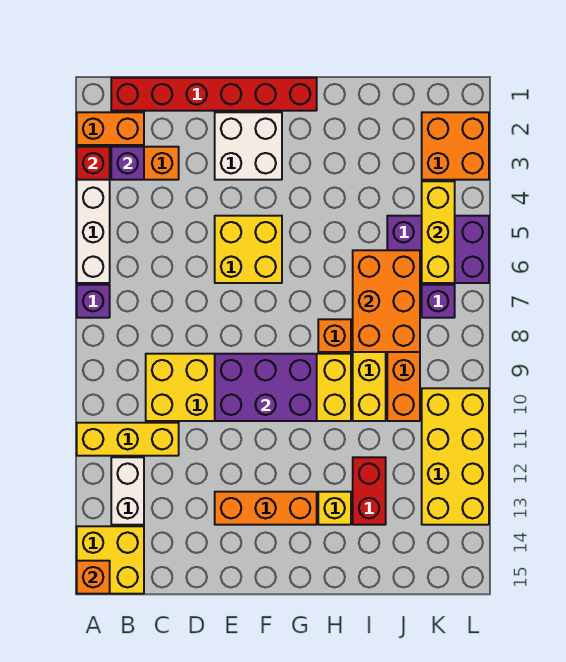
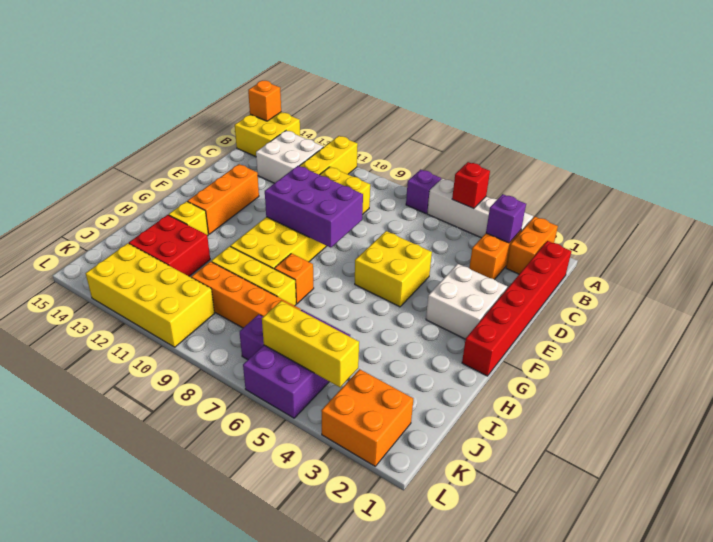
red 1x1 brick [77,147,110,180] -> red 1x1 brick moved to [452,162,490,209]
white 1x2 brick [111,457,144,525] -> white 2x2 brick [256,131,323,183]
purple 2x3 brick [215,354,317,421] -> purple 2x3 brick turned to [265,166,363,248]
orange 2x3 brick [353,250,420,352] -> none
red 1x2 brick [353,457,386,525] -> red 2x2 brick [129,215,210,276]

